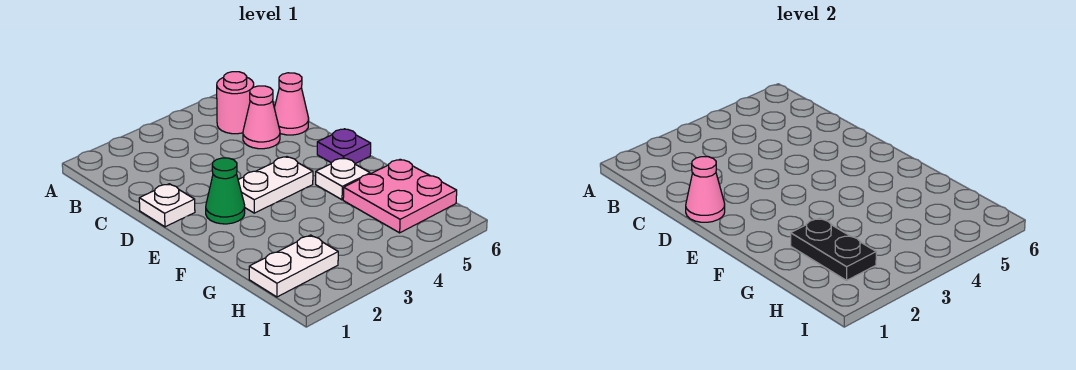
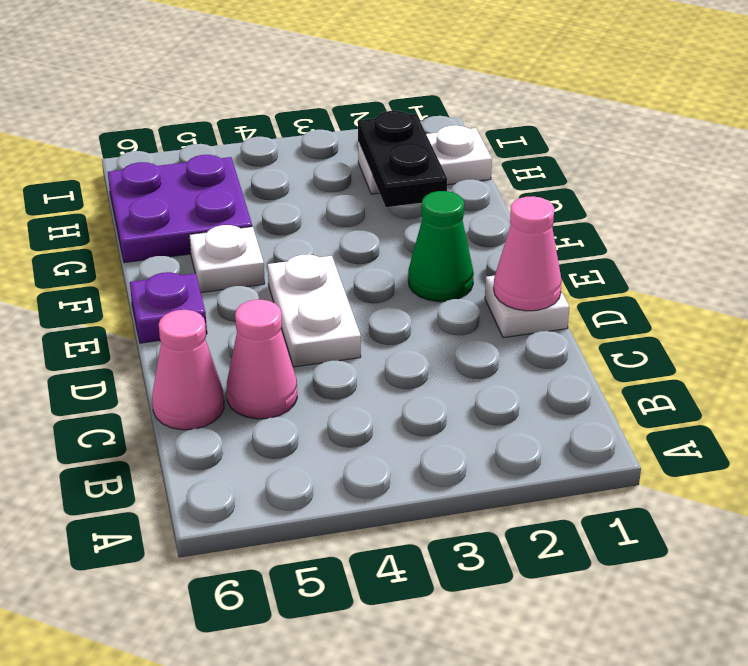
pink 1x1 round brick [217,72,254,134] -> none
white 1x2 plate [238,157,313,213] -> white 1x2 plate turned to [268,254,361,367]
pink 2x2 plate [343,159,457,233] -> purple 2x2 plate [108,155,252,263]

